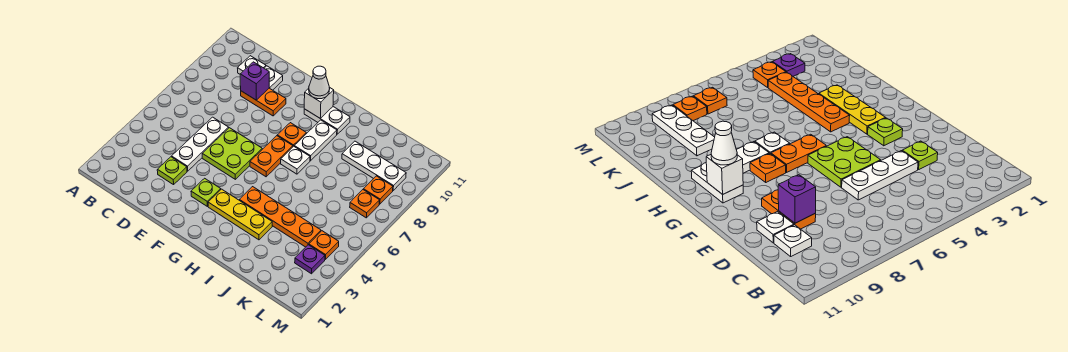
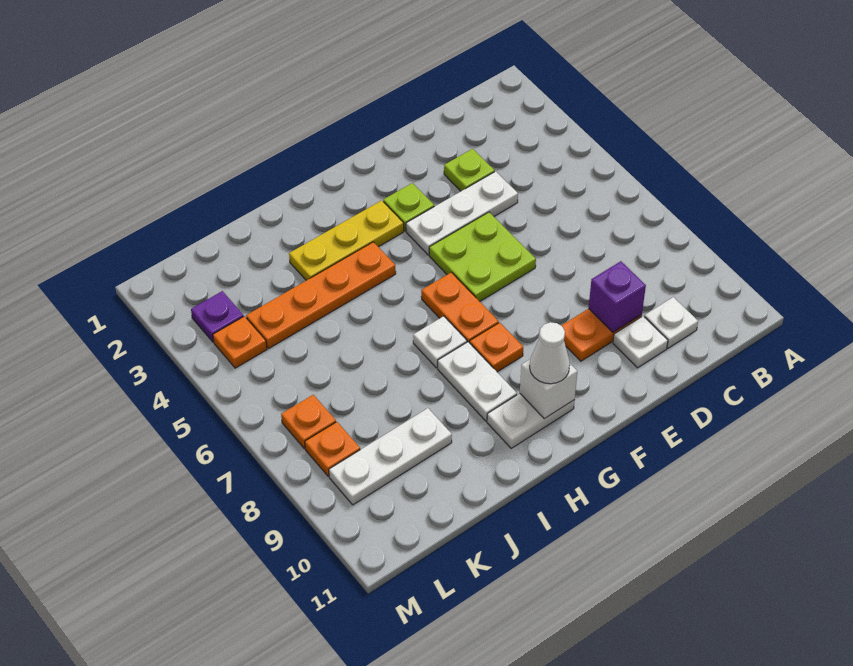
white 1x3 plate [172,117,229,171] -> white 1x3 plate turned to [406,171,518,255]

